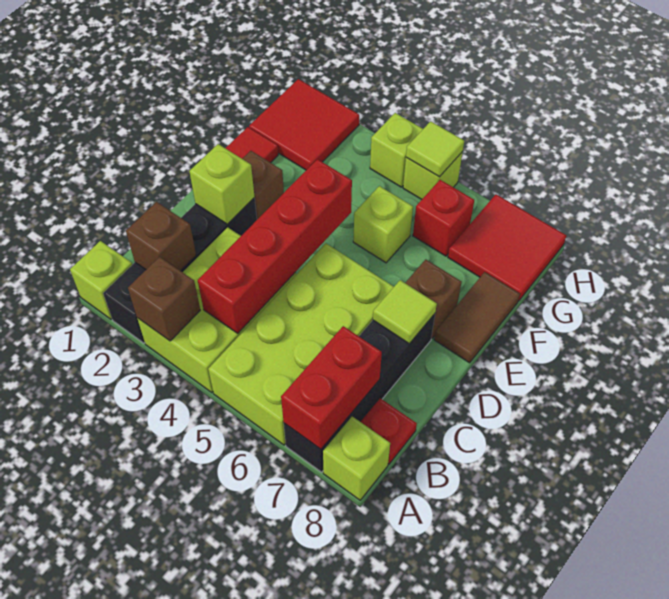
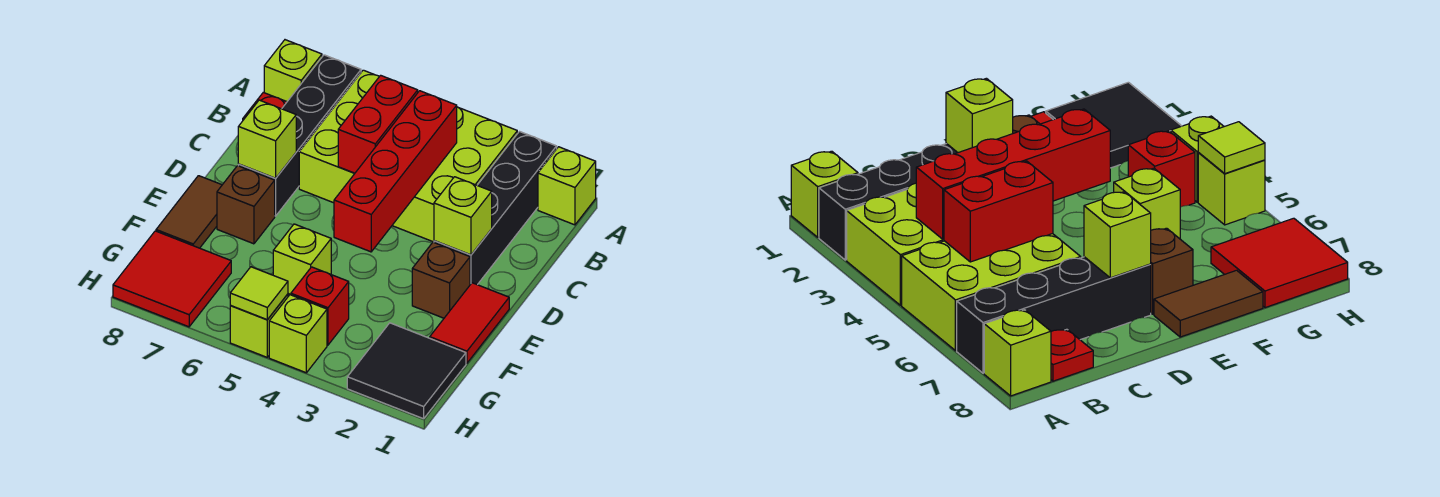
brown 1x1 brick [128,257,200,341] -> none
lime 2x4 brick [208,243,394,445] -> lime 2x3 brick [299,70,379,203]
red 1x2 brick [281,326,382,449] -> red 1x2 brick moved to [338,75,418,173]
brown 1x1 brick [126,202,196,271] -> none
lime 1x1 tile [373,280,437,344] -> lime 1x1 brick [238,100,296,178]
red 2x2 tile [249,79,359,170] -> black 2x2 tile [347,323,466,419]
red 1x1 brick [413,180,474,256] -> red 1x1 brick moved to [291,267,349,345]

